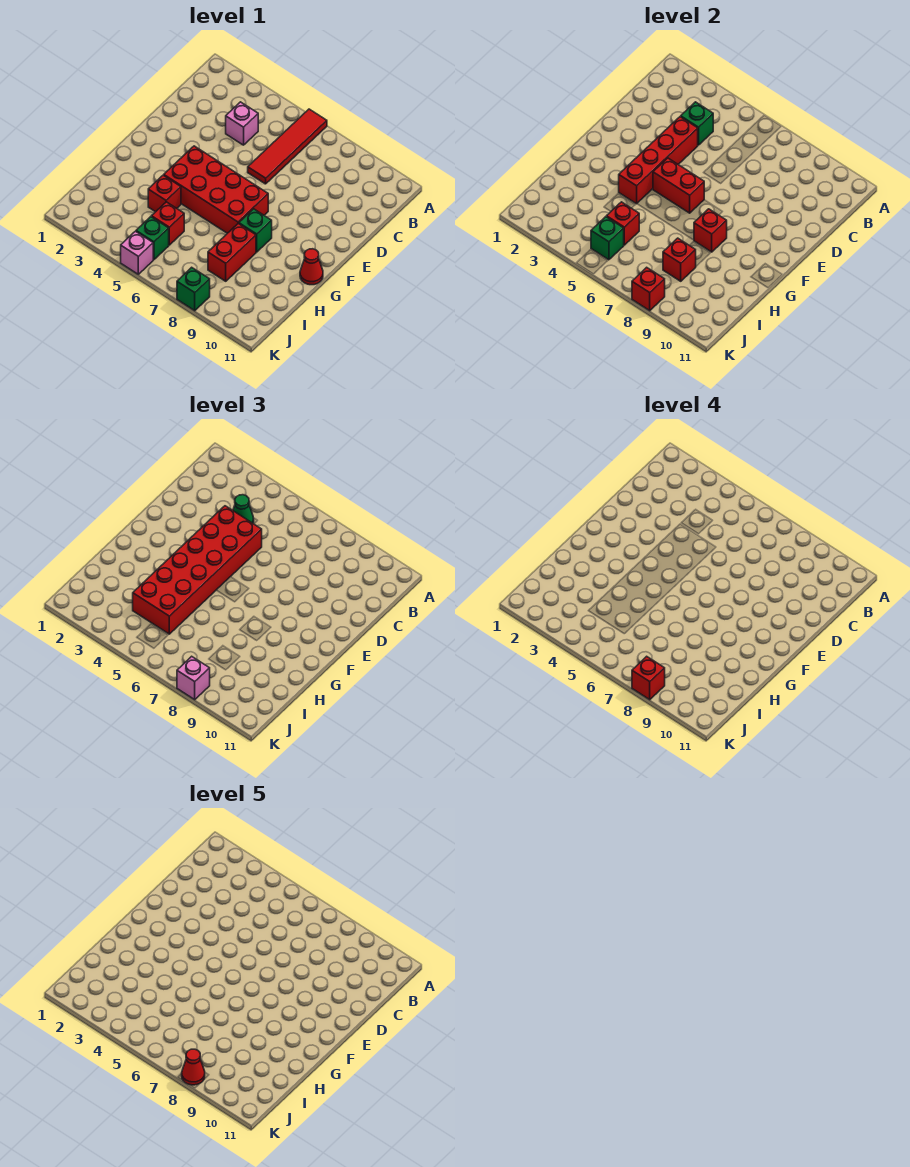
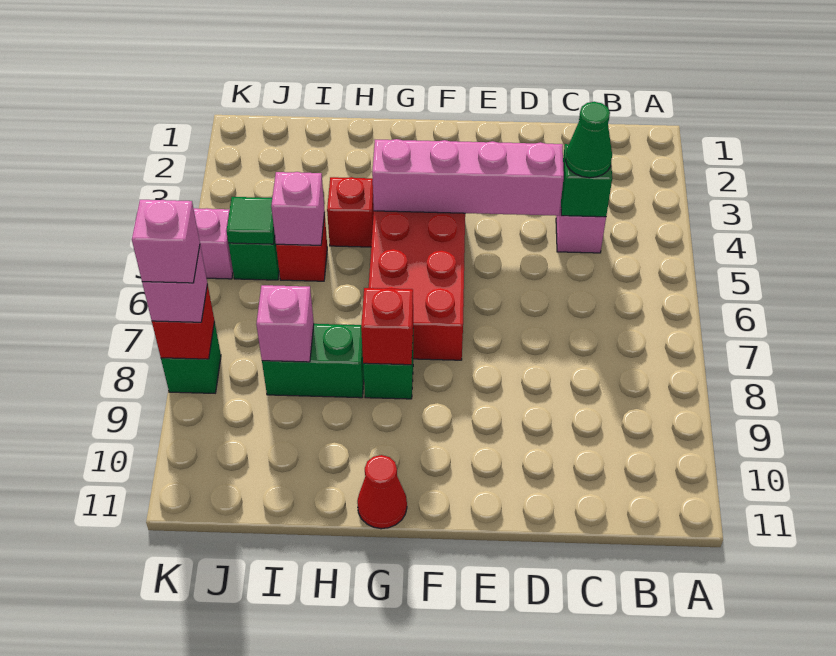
red 1x4 tile [248,109,327,184] -> none
red 1x4 brick [619,117,698,204] -> pink 1x4 brick [372,139,564,216]
red 2x6 brick [133,506,262,634] -> none
red 1x2 brick [653,158,704,213] -> none
red 1x2 brick [208,224,256,281] -> green 1x2 brick [262,324,364,398]
red 1x1 brick [607,202,639,245] -> pink 1x1 brick [271,172,325,245]
red 1x1 brick [663,238,696,281] -> pink 1x1 brick [256,285,314,362]
green 1x1 brick [591,217,624,260] -> green 1x1 tile [226,197,275,244]
red 1x1 brick [632,656,665,700] -> pink 1x1 brick [132,200,200,283]
red 1x1 cone [182,1049,205,1085] -> none

